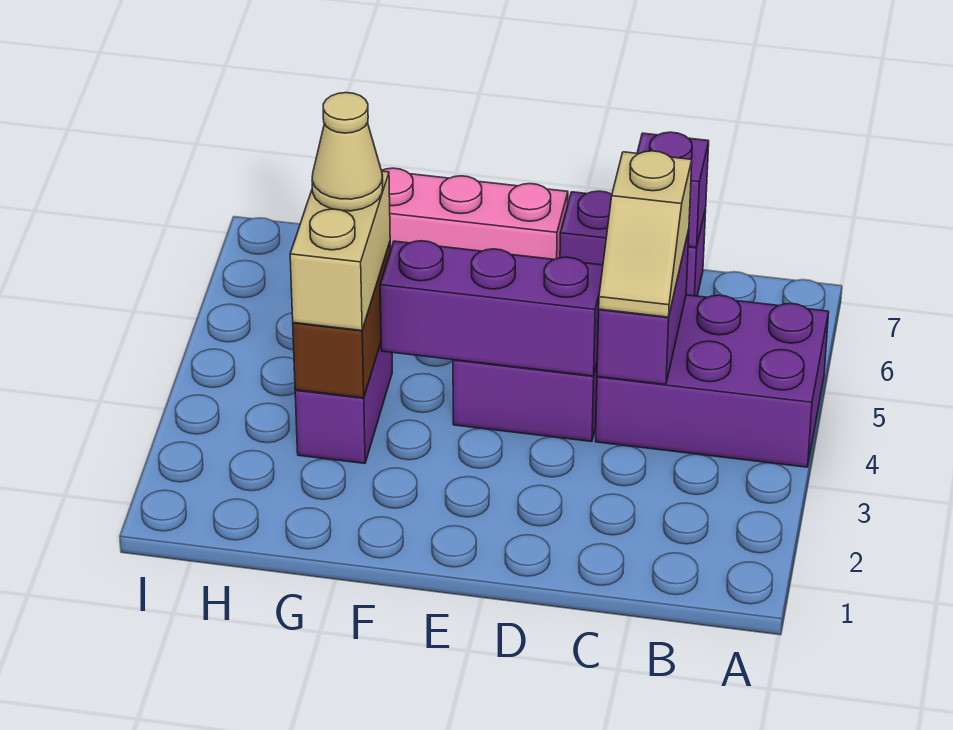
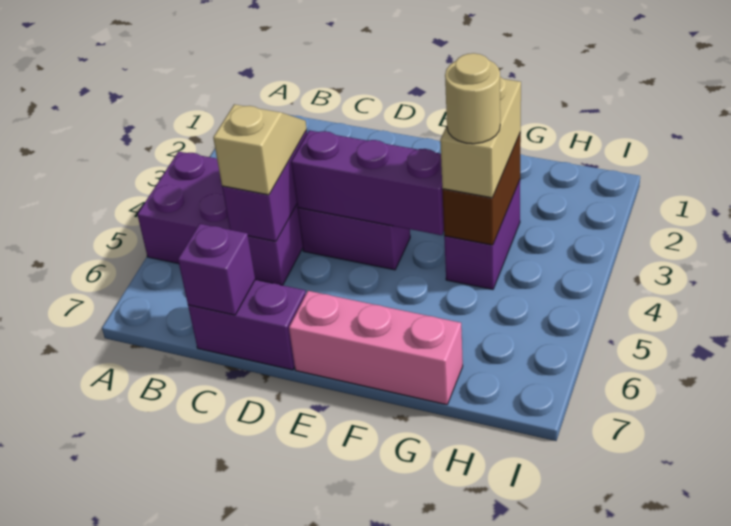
tan 1x1 cone [312,93,383,211] -> tan 1x1 round brick [445,53,500,144]

